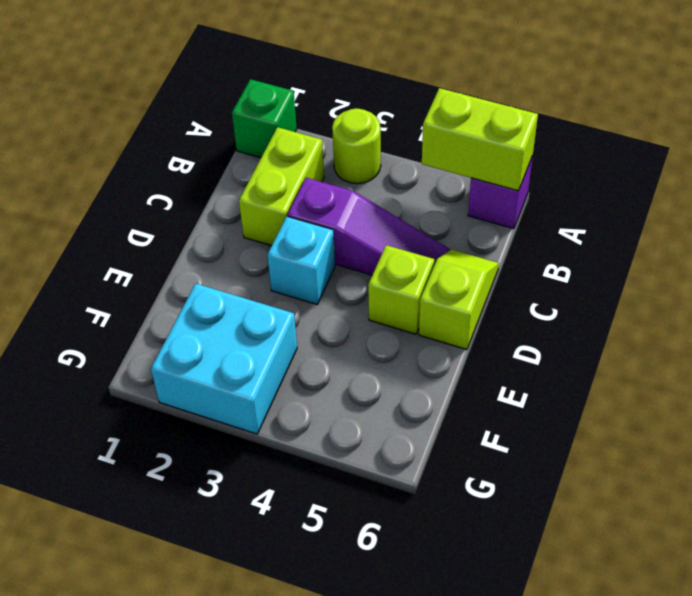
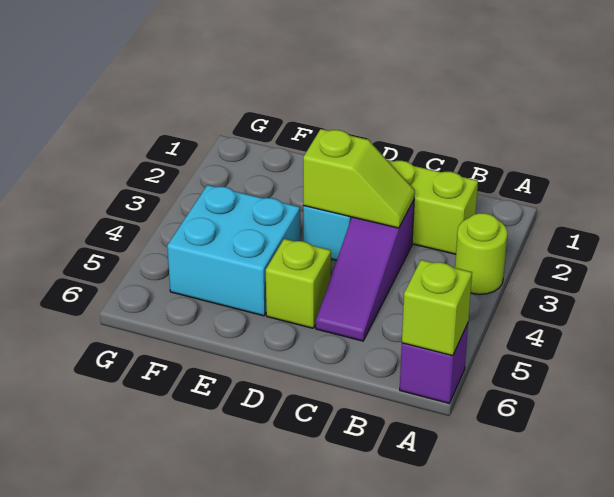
green 1x1 brick [232,79,297,158] -> none
lime 1x2 brick [422,88,538,191] -> lime 1x1 brick [402,260,472,356]
lime 1x2 slope [419,250,499,350] -> lime 1x2 slope moved to [303,129,415,228]
cyan 2x2 brick [151,283,297,434] -> cyan 2x2 brick moved to [167,185,300,316]

